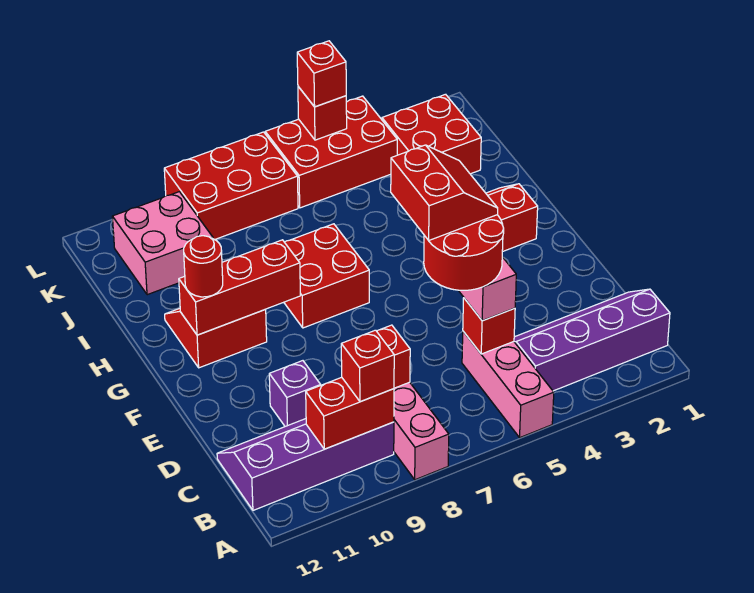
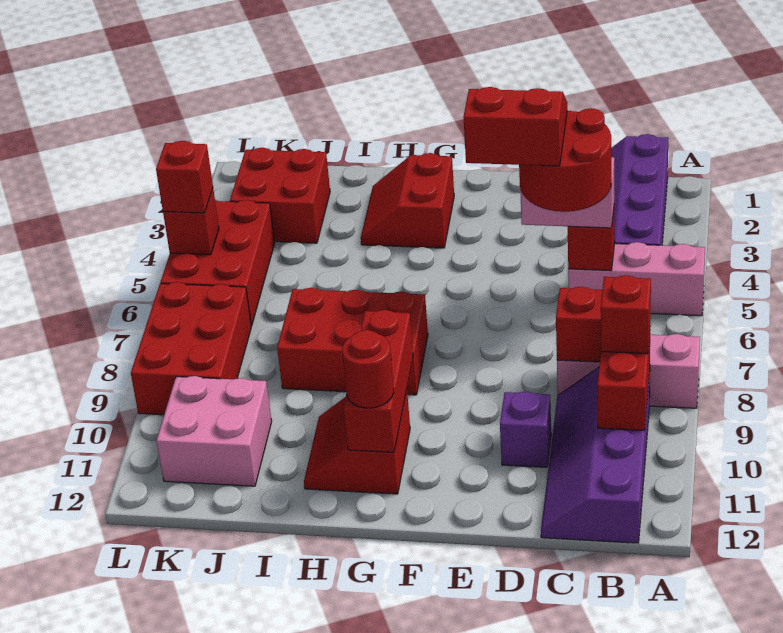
red 2x2 brick [284,224,369,328] -> red 2x3 brick [277,288,428,395]

